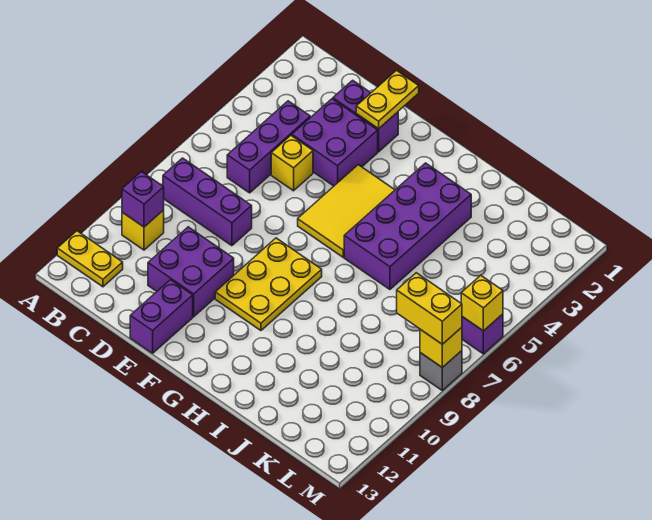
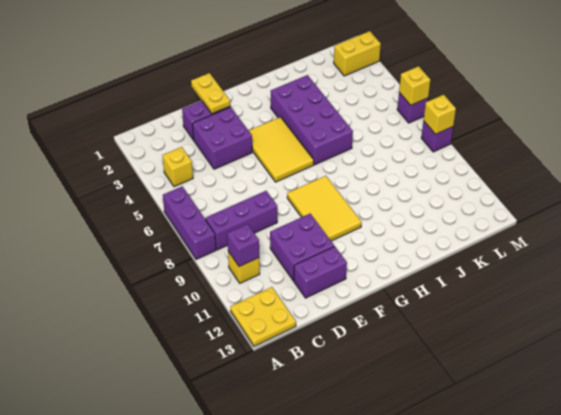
yellow 1x2 plate [57,231,123,287] -> yellow 2x2 plate [231,287,296,346]
purple 1x3 brick [227,101,310,193] -> purple 1x3 brick moved to [163,186,216,260]
yellow 1x1 brick [271,136,313,191] -> yellow 1x1 brick moved to [162,147,193,187]
purple 1x2 brick [130,280,193,353] -> purple 1x2 brick turned to [294,246,347,298]
yellow 2x3 plate [215,238,322,331] -> yellow 2x3 tile [287,176,362,241]
yellow 1x2 brick [397,273,462,344] -> yellow 1x2 brick moved to [334,31,381,76]
grey 1x1 brick [420,351,462,390] -> purple 1x1 brick [421,121,453,152]

